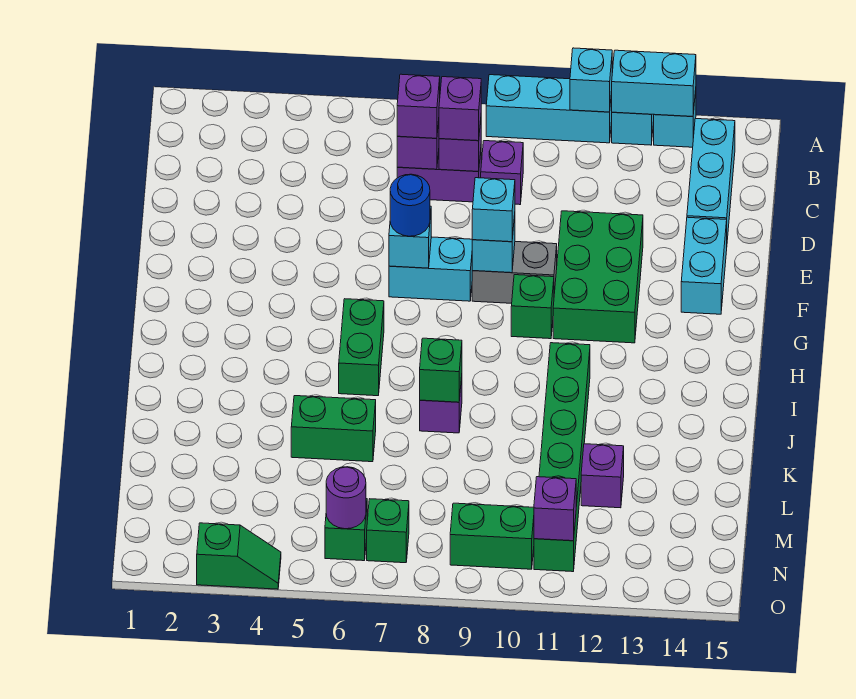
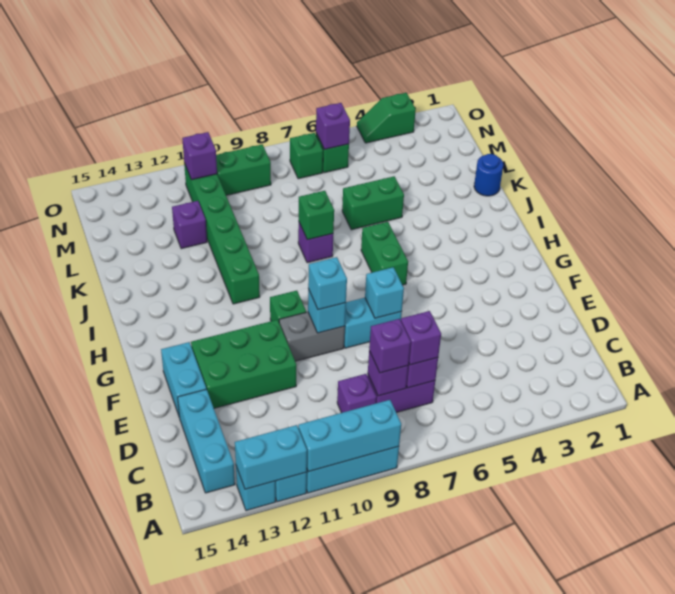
cyan 1x1 brick [570,48,612,112] -> cyan 1x3 brick [298,400,401,472]
green 2x3 brick [553,211,643,343] -> green 2x3 brick turned to [191,320,296,408]
blue 1x1 round brick [390,174,430,236] -> blue 1x1 round brick moved to [474,154,503,196]
purple 1x1 round brick [326,467,366,529] -> purple 1x1 brick [316,103,350,149]

